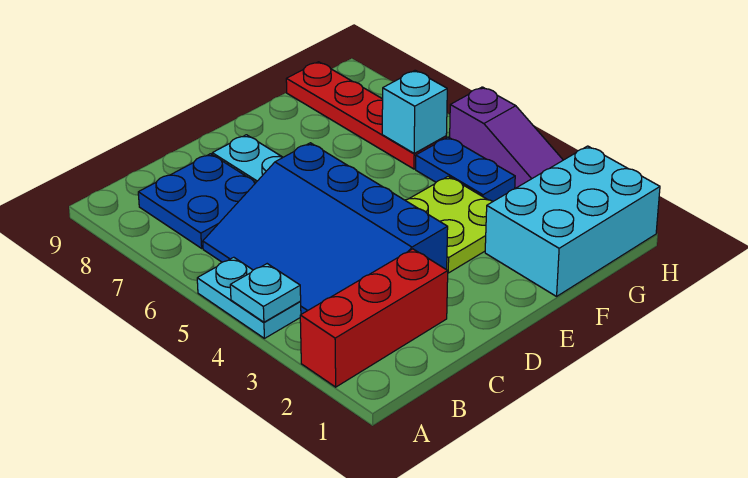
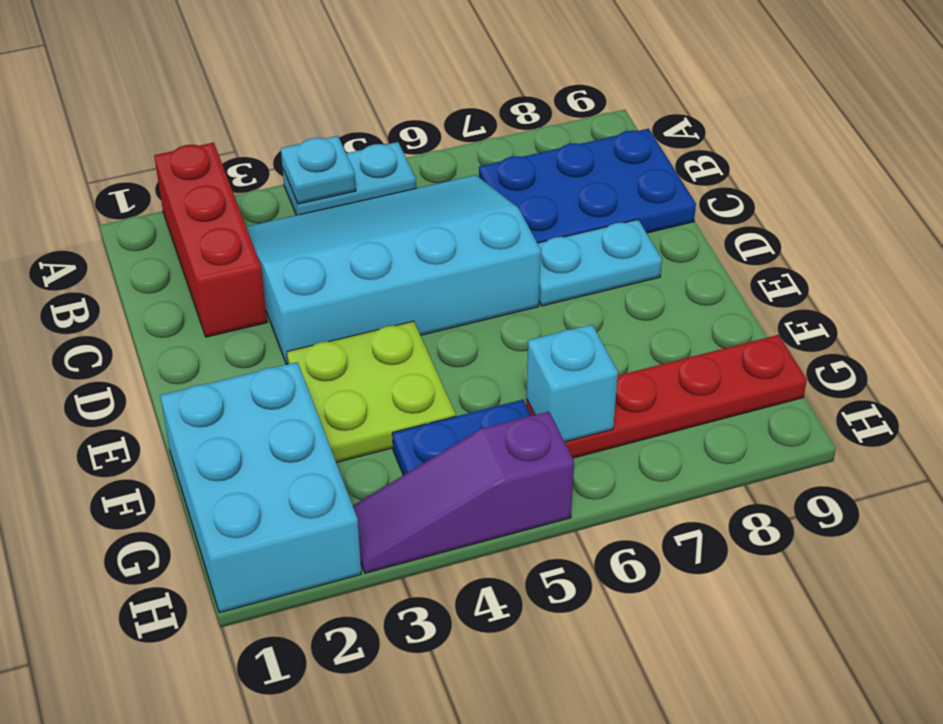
blue 3x4 slope [203,143,448,314] -> cyan 3x4 slope [246,175,541,364]
blue 2x2 plate [138,154,256,248] -> blue 2x3 plate [479,129,696,243]

